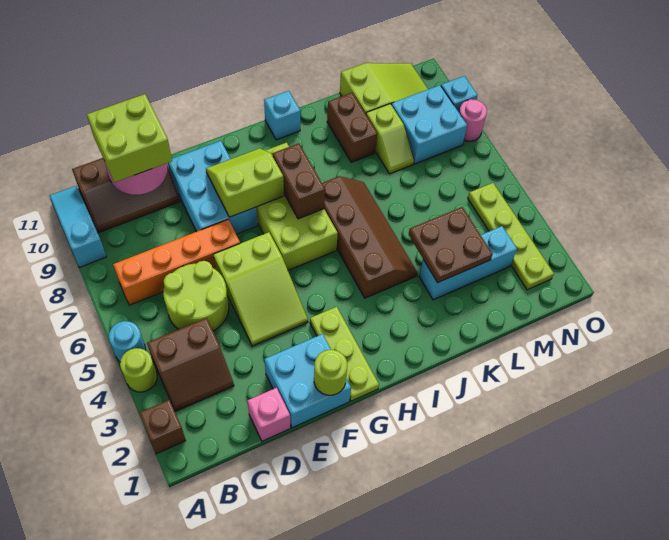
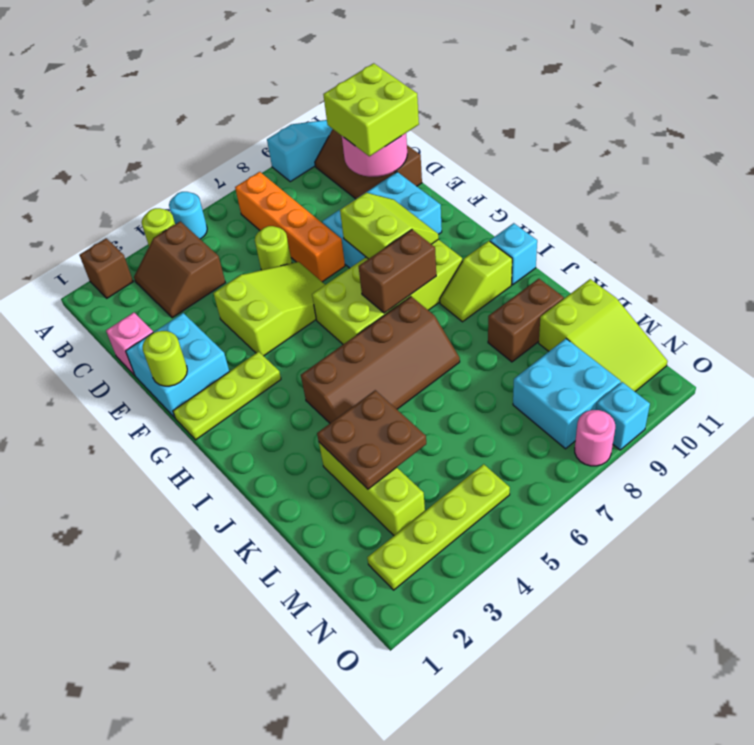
lime 2x2 round brick [163,261,229,331] -> lime 1x1 round brick [255,226,292,270]
lime 2x3 slope [213,232,308,346] -> lime 2x3 slope turned to [213,262,325,356]
cyan 1x3 brick [419,226,517,300] -> lime 1x3 brick [319,442,425,535]
lime 1x2 slope [366,104,414,174] -> lime 1x2 slope moved to [440,241,512,322]

